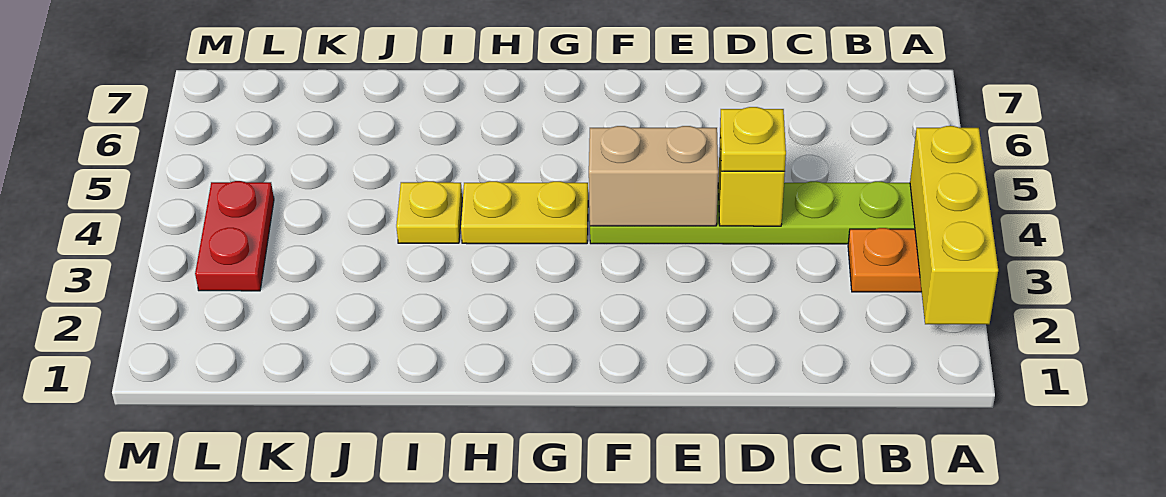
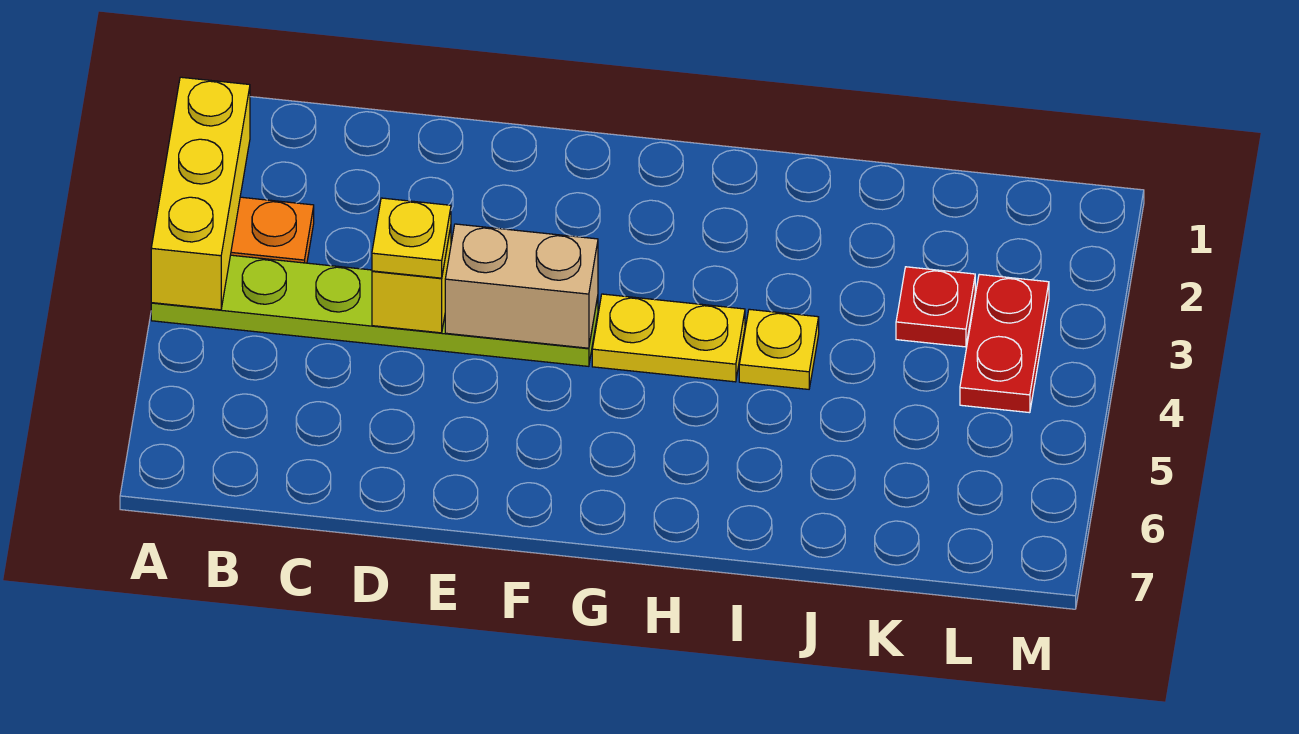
none -> red 1x1 plate [896,267,975,347]

